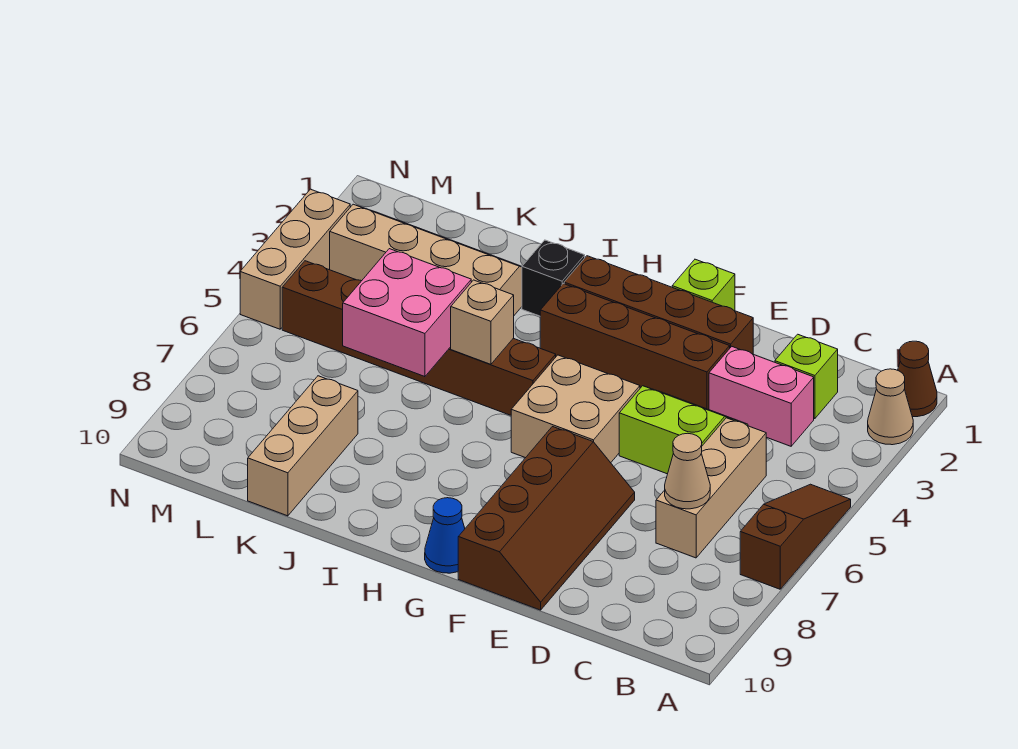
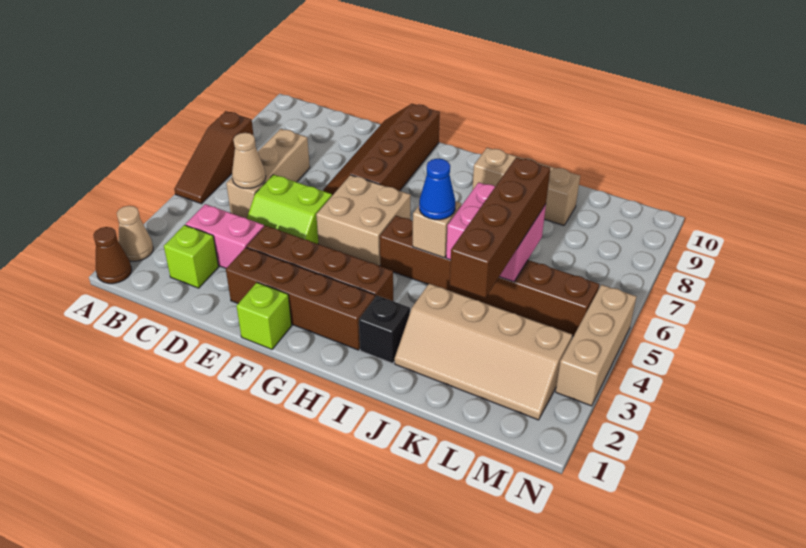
tan 1x1 cone [665,433,710,509] -> tan 1x1 cone moved to [232,133,266,188]
blue 1x1 cone [425,498,465,573] -> blue 1x1 cone moved to [419,158,455,220]
none -> brown 1x4 brick [450,157,550,298]
tan 1x3 brick [248,376,358,516] -> tan 1x3 brick turned to [472,148,580,226]

